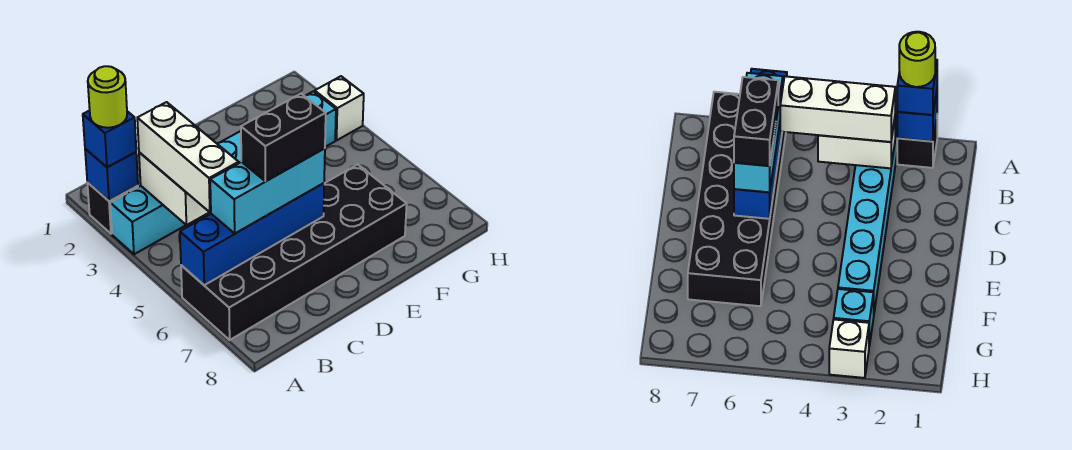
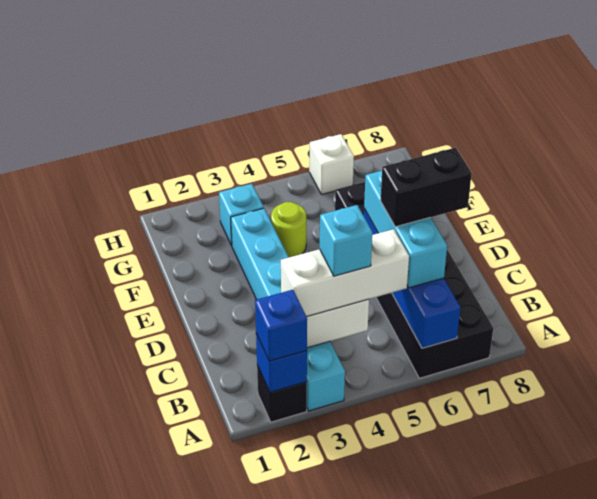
lime 1x1 round brick [88,66,127,128] -> lime 1x1 round brick moved to [271,202,306,257]
none -> cyan 1x1 brick [320,205,372,276]
black 1x2 brick [241,94,326,181] -> black 1x2 brick turned to [381,148,472,227]
white 1x1 brick [315,76,364,140] -> white 1x1 brick moved to [309,134,354,195]

